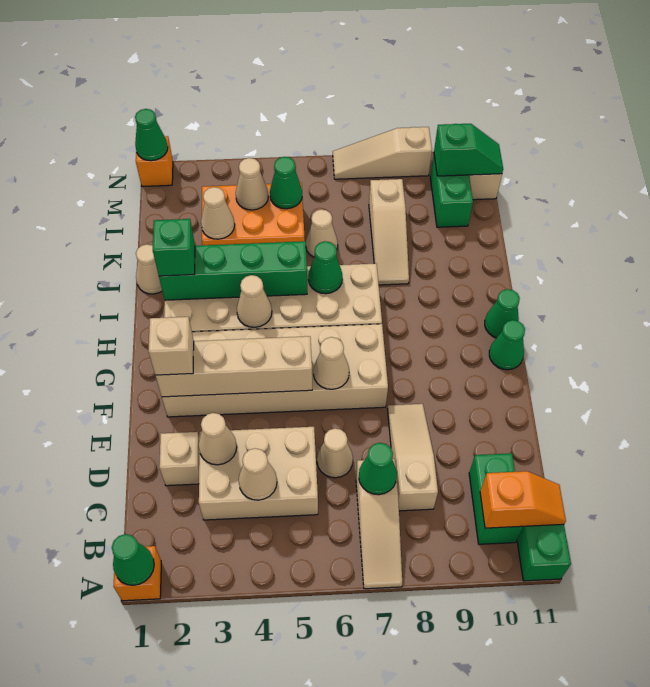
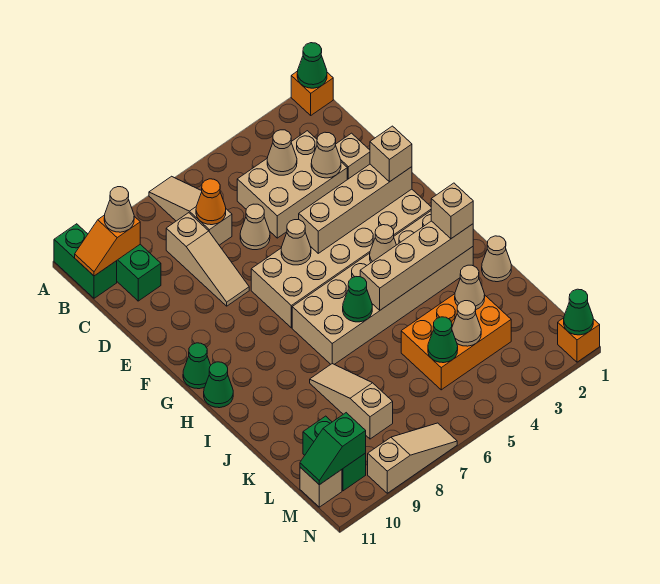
green 1x1 cone [359,443,397,495] -> orange 1x1 cone [196,179,226,225]
green 1x4 brick [159,241,307,300] -> tan 1x4 brick [360,221,473,310]
green 1x1 brick [153,219,195,276] -> tan 1x1 brick [431,183,473,239]
tan 1x1 cone [306,209,338,257] -> tan 1x1 cone moved to [104,187,134,232]

